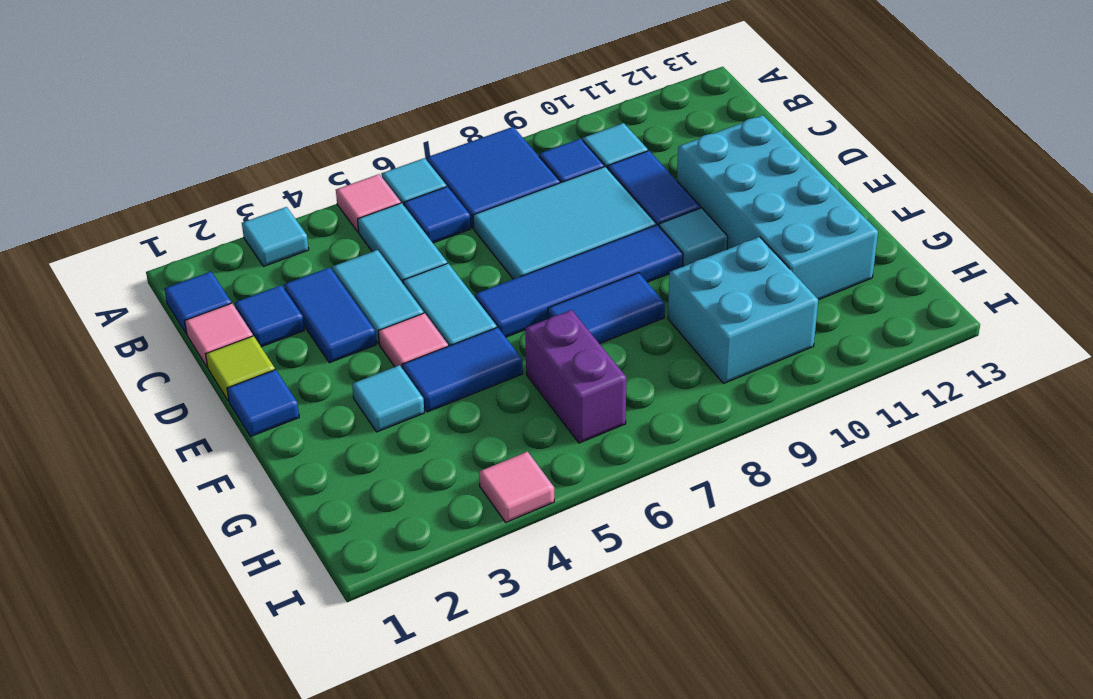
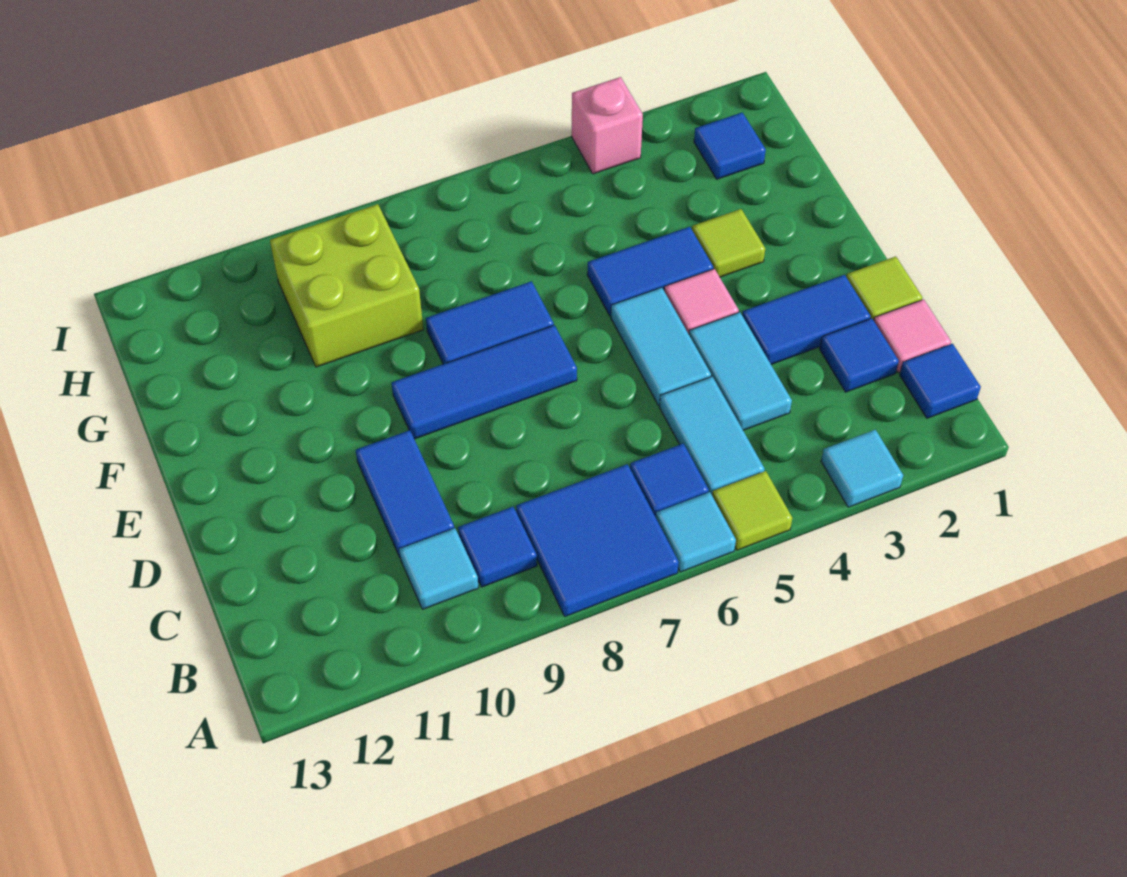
pink 1x1 tile [336,174,401,232] -> lime 1x1 tile [712,471,792,550]
blue 1x2 tile [284,267,376,363] -> blue 1x2 tile turned to [742,275,871,364]
cyan 2x3 tile [473,166,656,279] -> none
cyan 2x4 brick [677,115,878,300] -> none
blue 1x1 tile [227,370,299,437] -> blue 1x1 tile moved to [694,113,766,179]
blue 1x4 tile [475,225,683,337] -> blue 1x3 tile [392,325,577,439]
cyan 1x1 tile [659,208,728,266] -> none
cyan 1x1 tile [352,365,424,432] -> lime 1x1 tile [692,209,765,277]
purple 1x2 brick [525,310,626,443] -> none
cyan 2x2 brick [668,237,818,384] -> lime 2x2 brick [270,204,423,367]
pink 1x1 tile [479,452,554,522] -> pink 1x1 brick [572,77,643,174]

